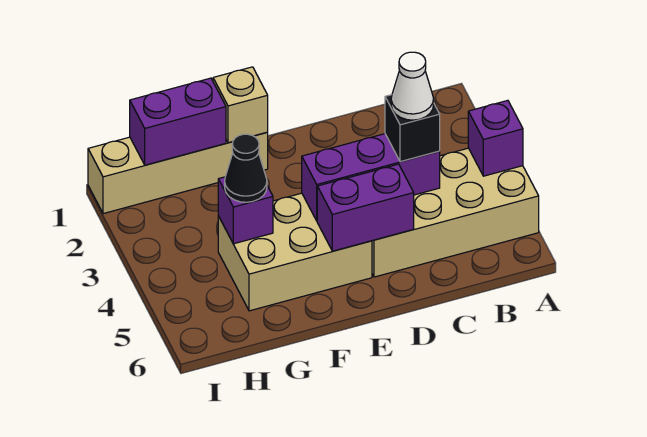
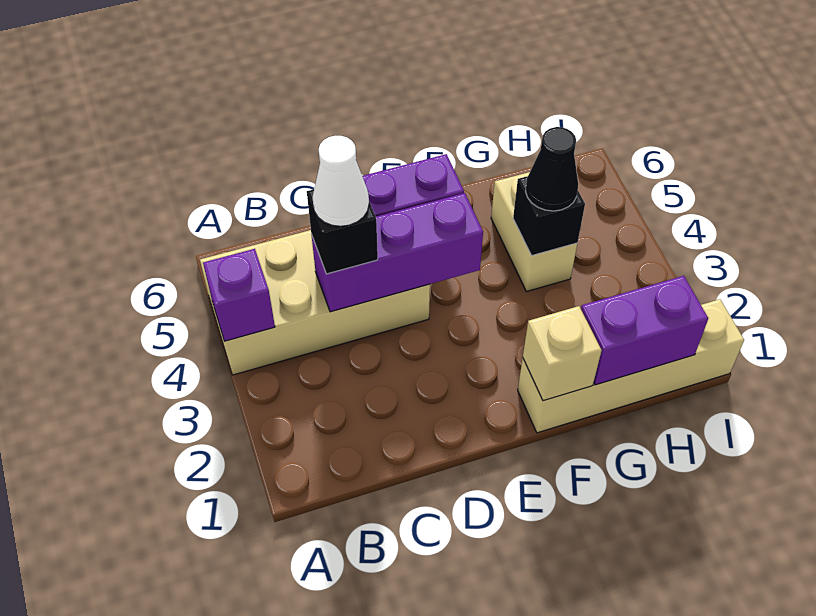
tan 2x3 brick [218,193,372,311] -> tan 1x2 brick [491,172,577,291]
purple 1x1 brick [218,177,273,244] -> black 1x1 brick [513,176,585,256]

